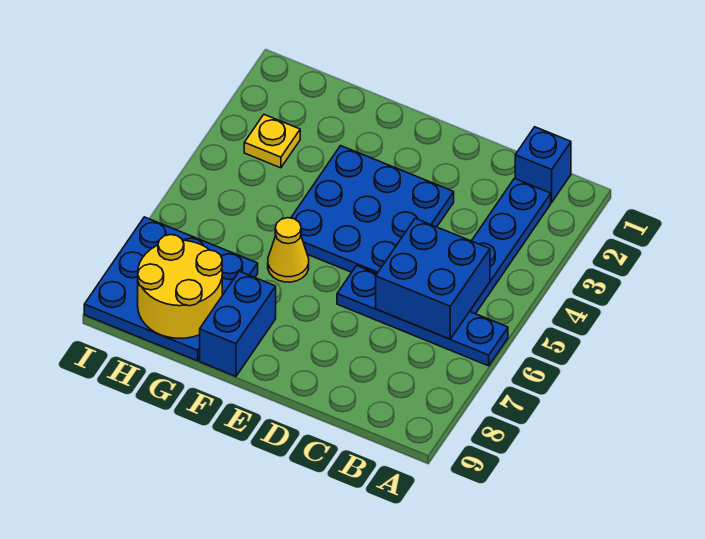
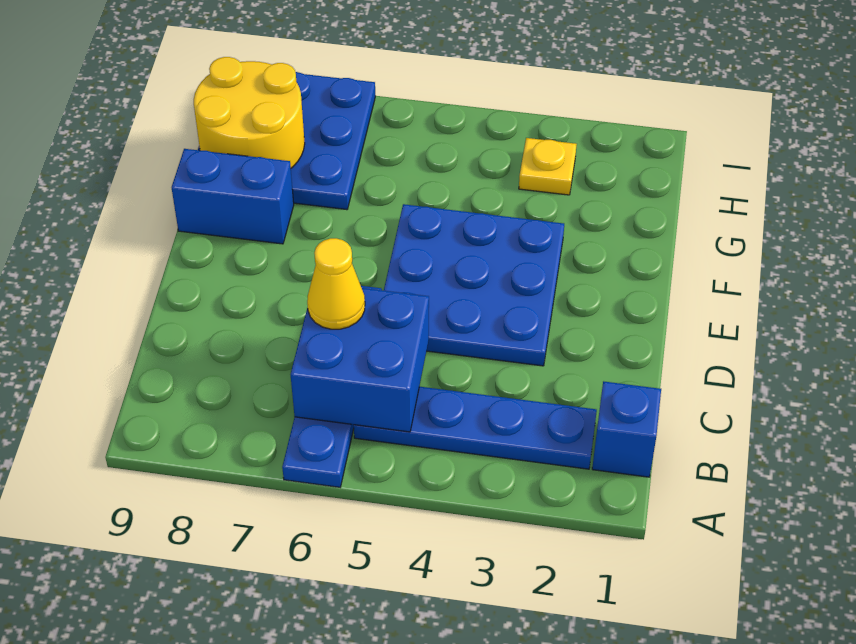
yellow 1x1 cone [268,218,309,282] -> yellow 1x1 cone moved to [307,238,365,329]

